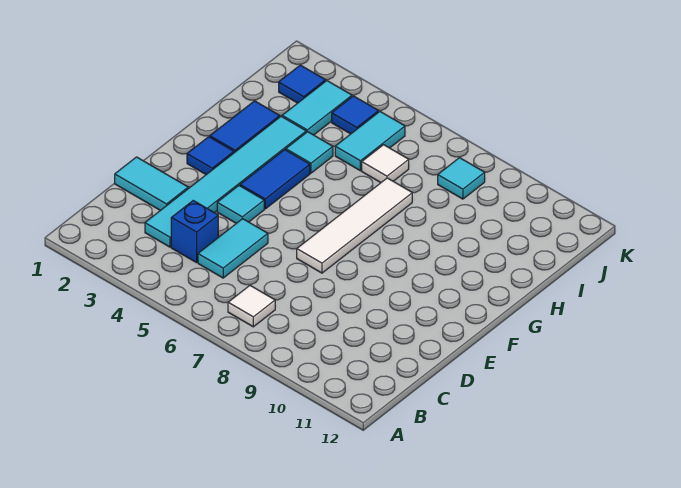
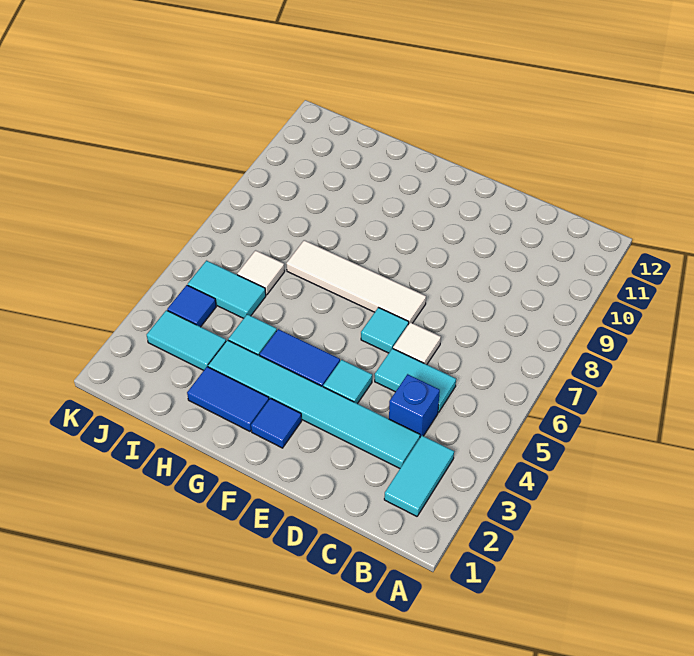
white 1x1 tile [228,286,275,327] -> white 1x1 tile moved to [393,322,441,365]
cyan 1x2 tile [115,157,188,210] -> cyan 1x2 tile moved to [384,436,454,516]
blue 1x1 tile [279,65,326,103] -> none
cyan 1x1 tile [438,158,485,199] -> cyan 1x1 tile moved to [361,308,409,353]

